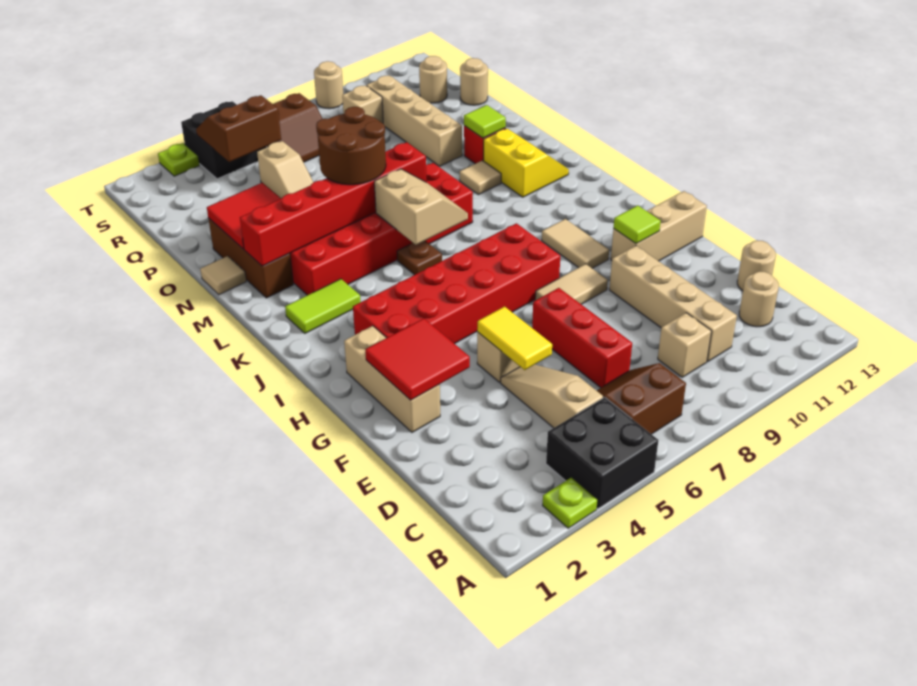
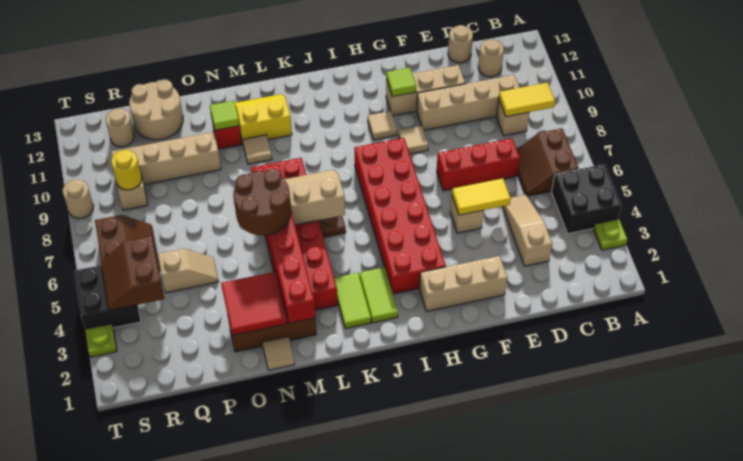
none -> yellow 1x2 tile [499,82,555,117]
tan 1x3 slope [501,365,603,428] -> tan 1x3 slope turned to [503,195,552,266]
red 2x2 tile [365,318,470,400] -> none
tan 1x2 tile [535,264,608,304] -> tan 1x1 tile [399,126,429,154]
tan 1x3 brick [611,191,707,261] -> tan 1x3 brick turned to [386,65,465,116]
tan 1x2 tile [542,219,609,269] -> tan 1x1 tile [368,111,397,140]
none -> lime 1x2 tile [360,267,398,323]
tan 1x1 round brick [460,58,488,105] -> tan 2x2 round brick [129,80,183,140]
none -> yellow 1x1 round brick [111,150,142,190]

